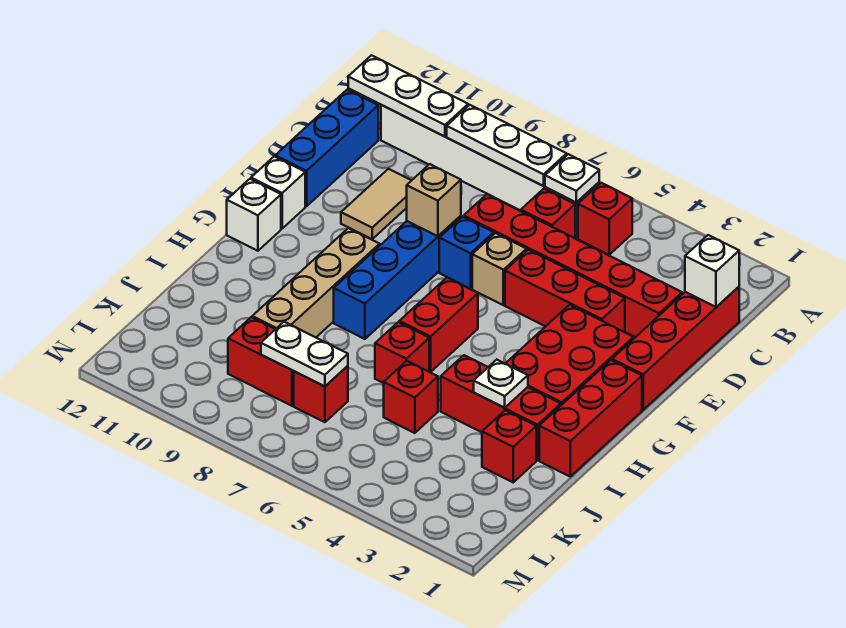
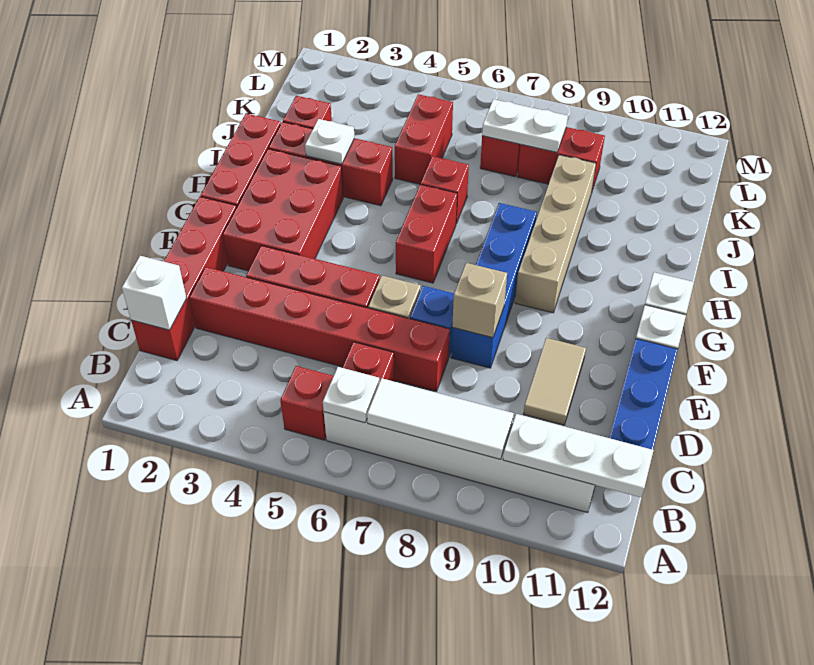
white 1x3 plate [447,105,567,186] -> white 1x3 tile [367,378,514,459]
red 1x1 brick [384,361,438,433] -> red 1x2 brick [395,94,453,184]

